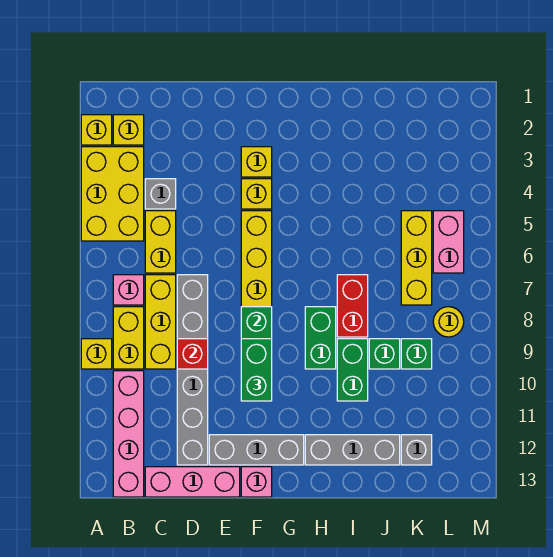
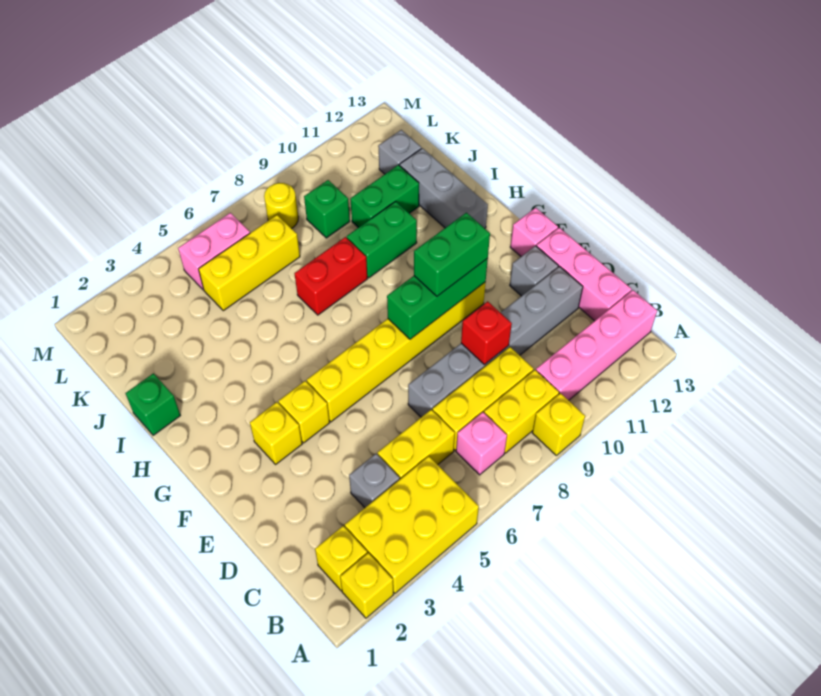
grey 1x3 brick [209,435,304,465] -> grey 1x1 brick [510,246,558,296]
green 1x2 brick [305,307,336,369] -> green 1x2 brick moved to [350,165,419,228]
green 1x1 brick [369,339,400,369] -> green 1x1 brick moved to [126,373,180,435]

